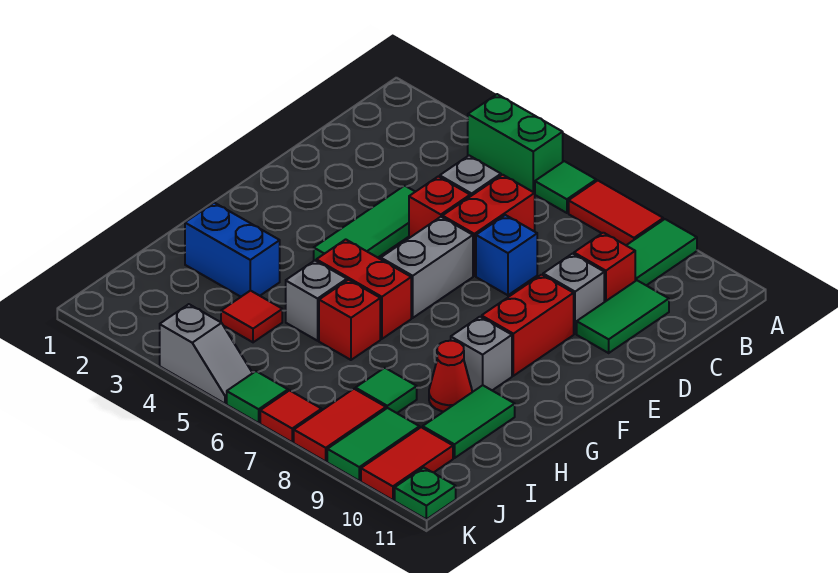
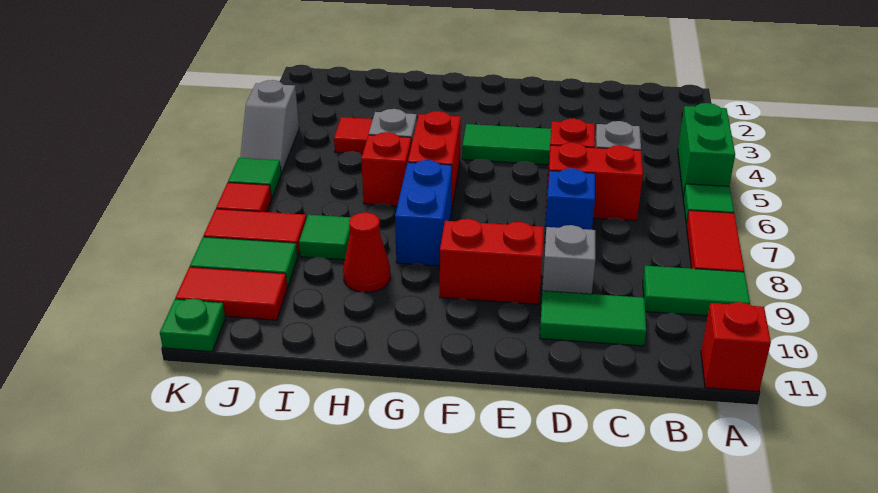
red 1x1 brick [574,233,635,302] -> red 1x1 brick moved to [701,302,771,392]
grey 1x2 brick [381,217,473,318] -> none
grey 1x1 brick [451,317,512,391] -> none
blue 1x2 brick [185,203,280,297] -> blue 1x2 brick moved to [395,160,452,266]
green 1x2 tile [423,385,515,458] -> none

